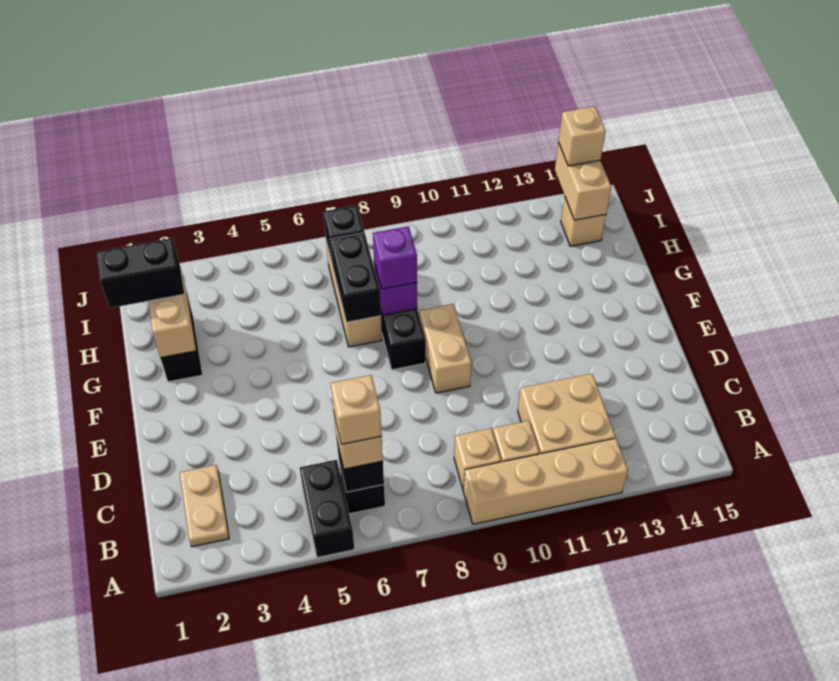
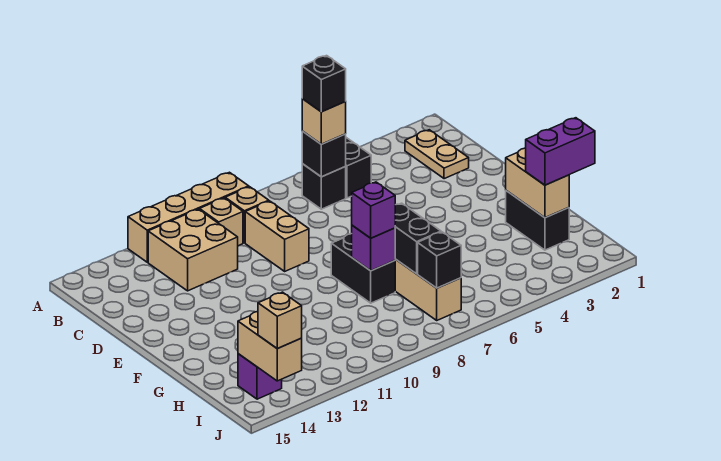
tan 1x1 brick [331,375,382,444] -> black 1x1 brick [302,56,346,112]
tan 1x2 brick [419,304,471,393] -> tan 1x2 brick moved to [245,201,309,271]
black 1x2 brick [97,238,184,308] -> purple 1x2 brick [526,118,595,185]
tan 1x1 brick [561,196,606,246] -> purple 1x1 brick [238,354,282,399]

